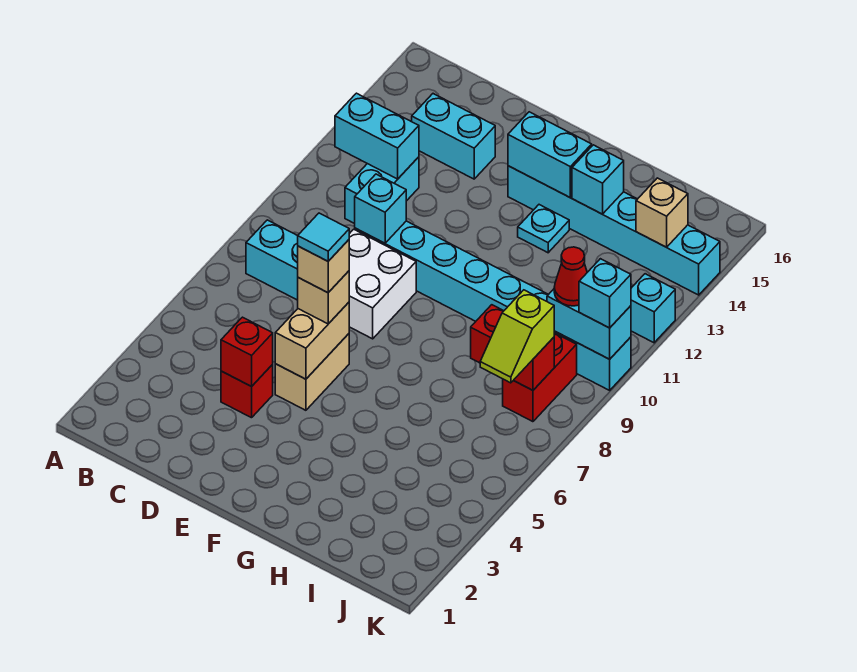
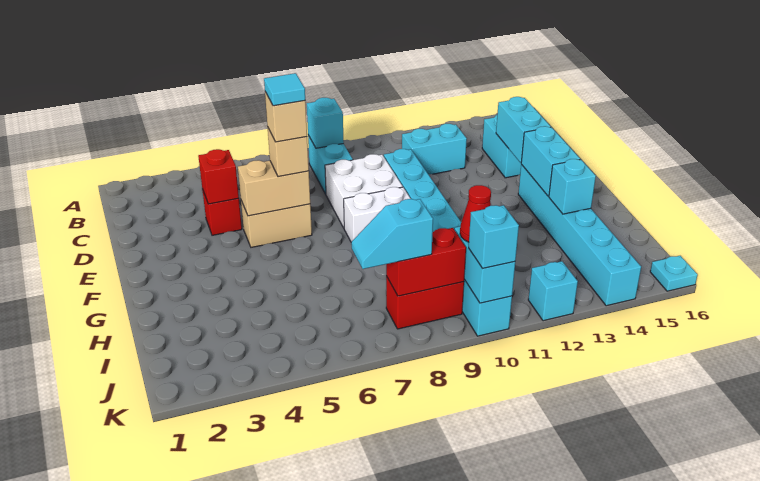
cyan 1x2 brick [335,93,419,179] -> cyan 1x2 brick moved to [496,97,551,163]
cyan 1x1 brick [355,174,406,243] -> cyan 1x1 brick moved to [307,98,344,148]
none -> white 1x2 brick [344,187,411,242]
cyan 1x1 plate [518,205,569,253] -> cyan 1x1 plate moved to [650,256,698,291]
red 1x2 brick [471,305,554,390] -> red 1x2 brick turned to [386,228,466,296]
lime 1x2 slope [480,290,554,383] -> cyan 1x2 slope [351,199,433,269]
tan 1x1 brick [636,178,688,247] -> none

